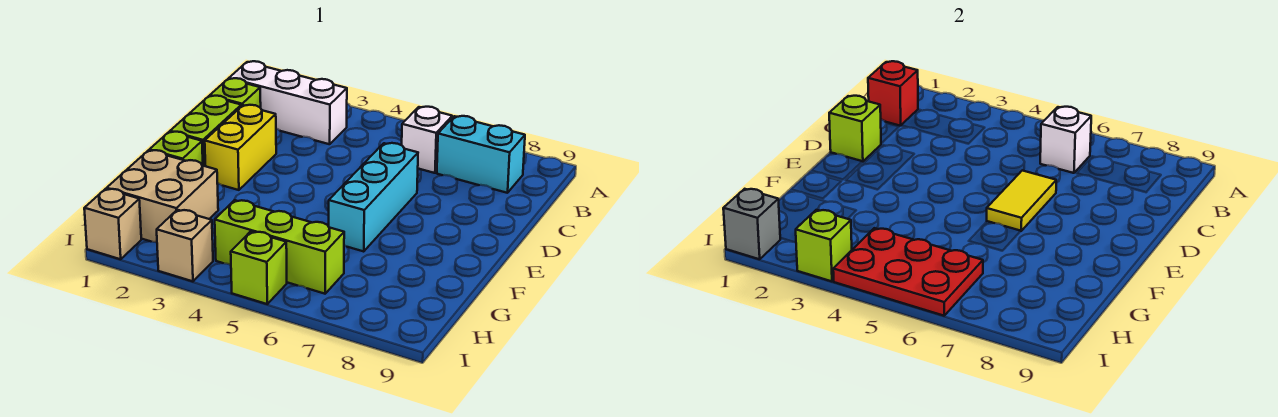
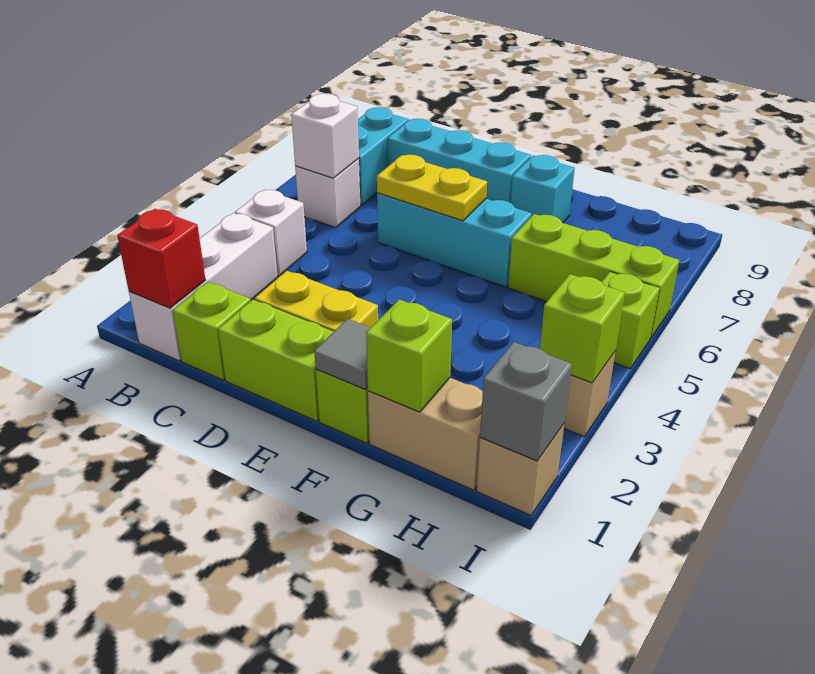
none -> white 1x1 brick [235,190,307,276]
none -> cyan 1x3 brick [388,119,531,203]
lime 1x1 brick [829,96,881,162] -> lime 1x1 brick moved to [366,299,452,412]
yellow 1x2 tile [987,171,1056,231] -> yellow 1x2 plate [377,155,487,221]
none -> grey 1x1 tile [314,319,370,389]
none -> cyan 1x1 brick [511,155,575,223]
tan 2x2 brick [107,150,218,242] -> tan 1x2 brick [368,378,483,490]
lime 1x3 brick [215,200,344,294] -> lime 1x3 brick turned to [508,214,680,337]
red 2x3 plate [833,228,983,316] -> none

